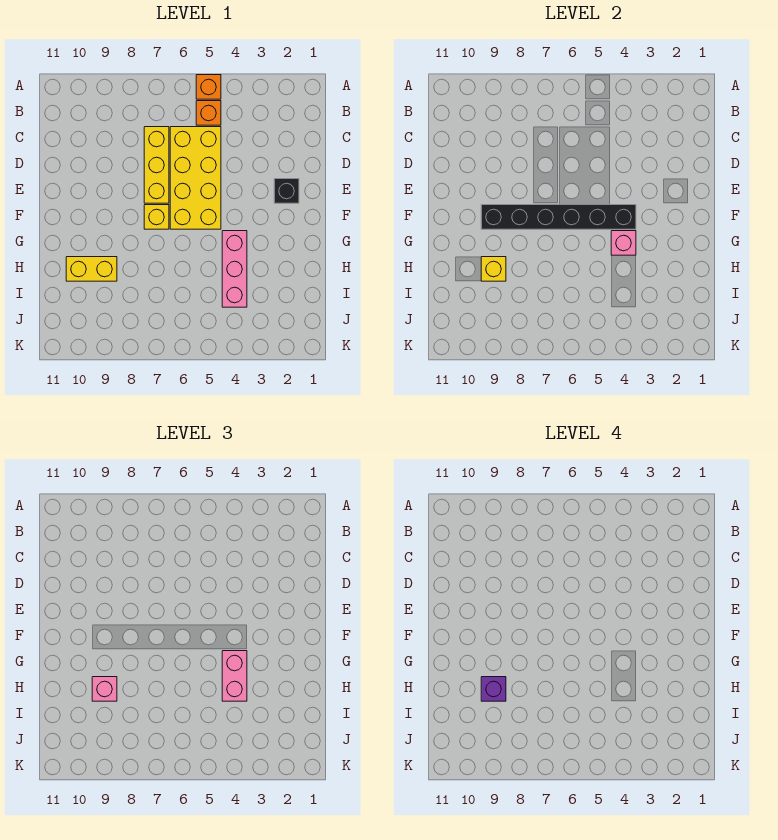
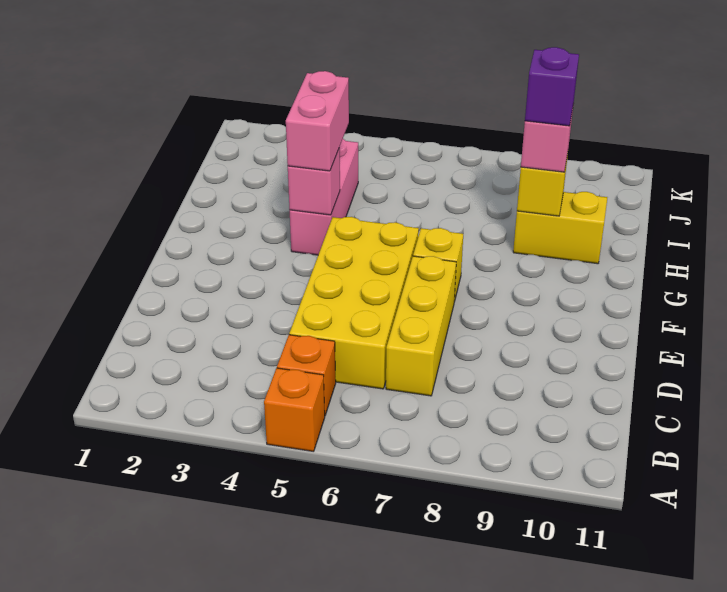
black 1x1 brick [274,179,299,203] -> none
black 1x6 brick [481,205,636,229] -> none

